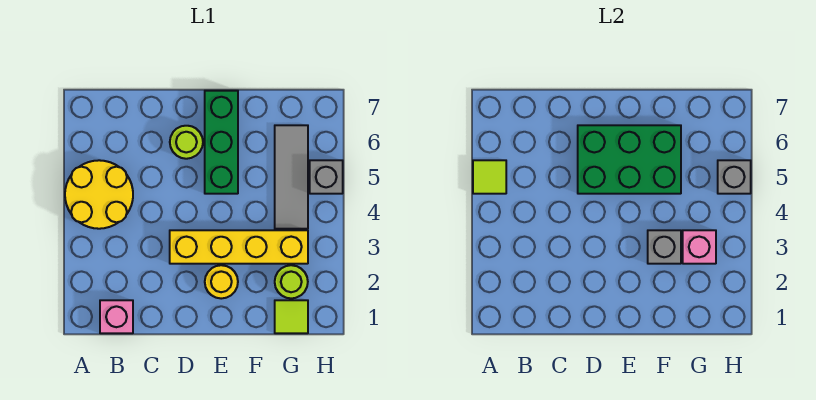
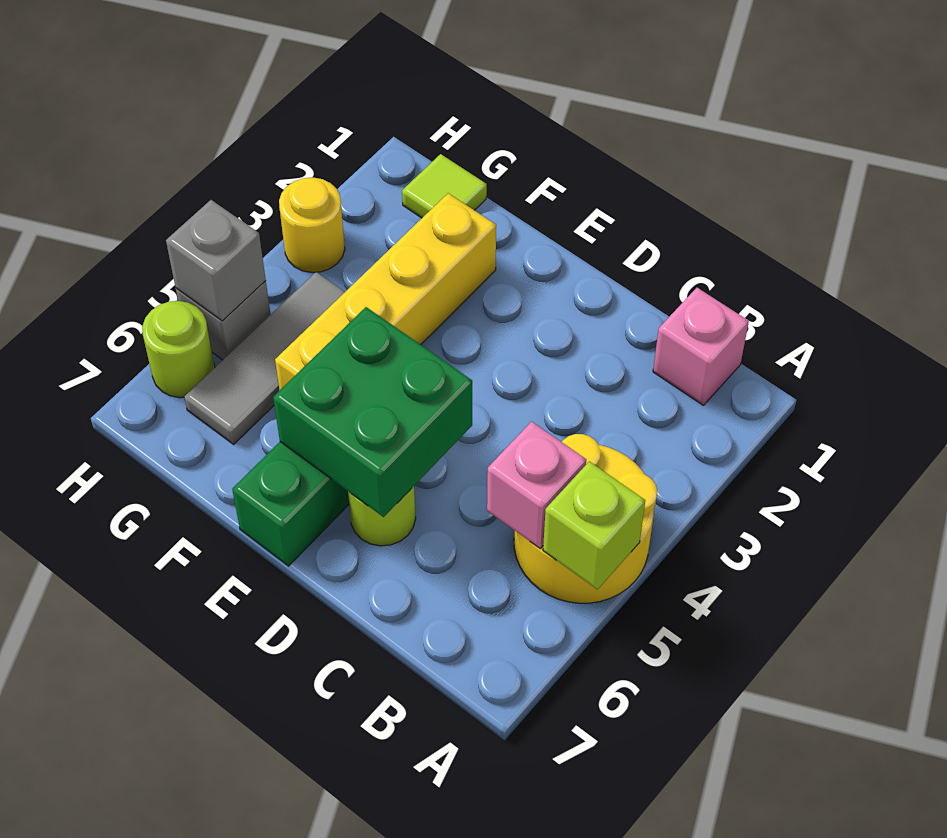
lime 1x1 tile [473,160,506,194] -> lime 1x1 brick [543,461,645,589]
yellow 1x4 brick [170,230,308,264] -> yellow 1x4 brick turned to [275,193,496,391]
green 2x3 brick [578,125,681,194] -> green 2x2 brick [273,307,472,517]
yellow 1x1 round brick [205,265,238,299] -> yellow 1x1 round brick moved to [279,177,345,273]
grey 1x1 brick [648,230,681,264] -> none
lime 1x1 round brick [275,265,308,298] -> lime 1x1 round brick moved to [142,301,215,398]
pink 1x1 brick [683,230,716,264] -> pink 1x1 brick moved to [487,422,586,548]

